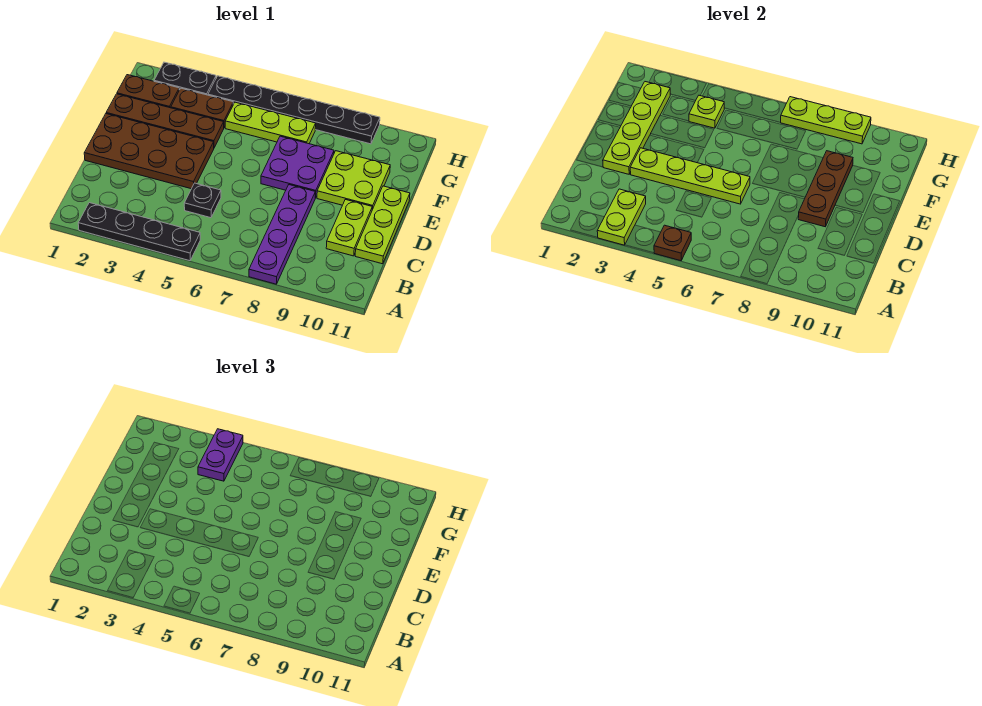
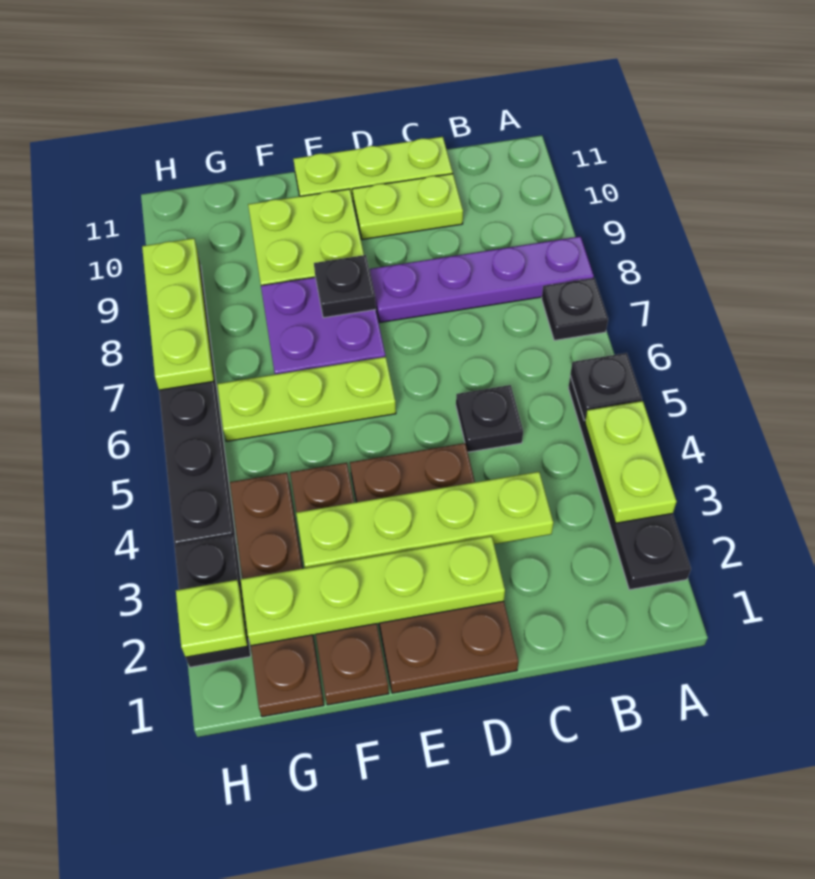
lime 1x2 plate [597,189,646,245] -> lime 1x2 plate turned to [585,401,677,523]
brown 1x1 plate [654,225,691,261] -> black 1x1 plate [570,353,642,420]
none -> black 1x1 plate [542,278,608,340]
lime 1x4 plate [630,148,750,204] -> lime 1x4 plate turned to [296,472,553,568]
brown 1x3 plate [798,151,853,227] -> none
none -> black 1x1 plate [314,255,376,318]
lime 1x1 plate [689,95,724,128] -> lime 1x1 plate moved to [176,580,247,657]
purple 1x2 plate [198,429,243,481] -> none
lime 1x3 plate [225,102,316,144] -> lime 1x3 plate turned to [217,357,396,441]

